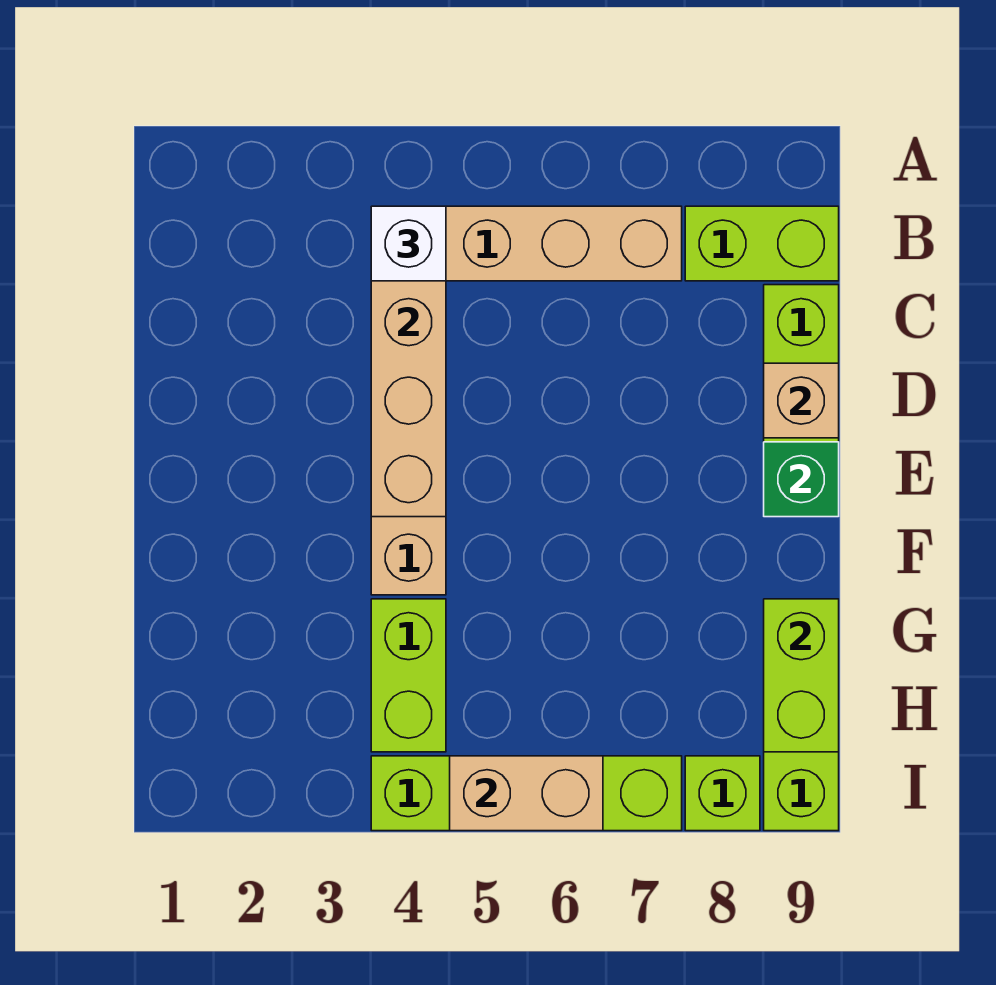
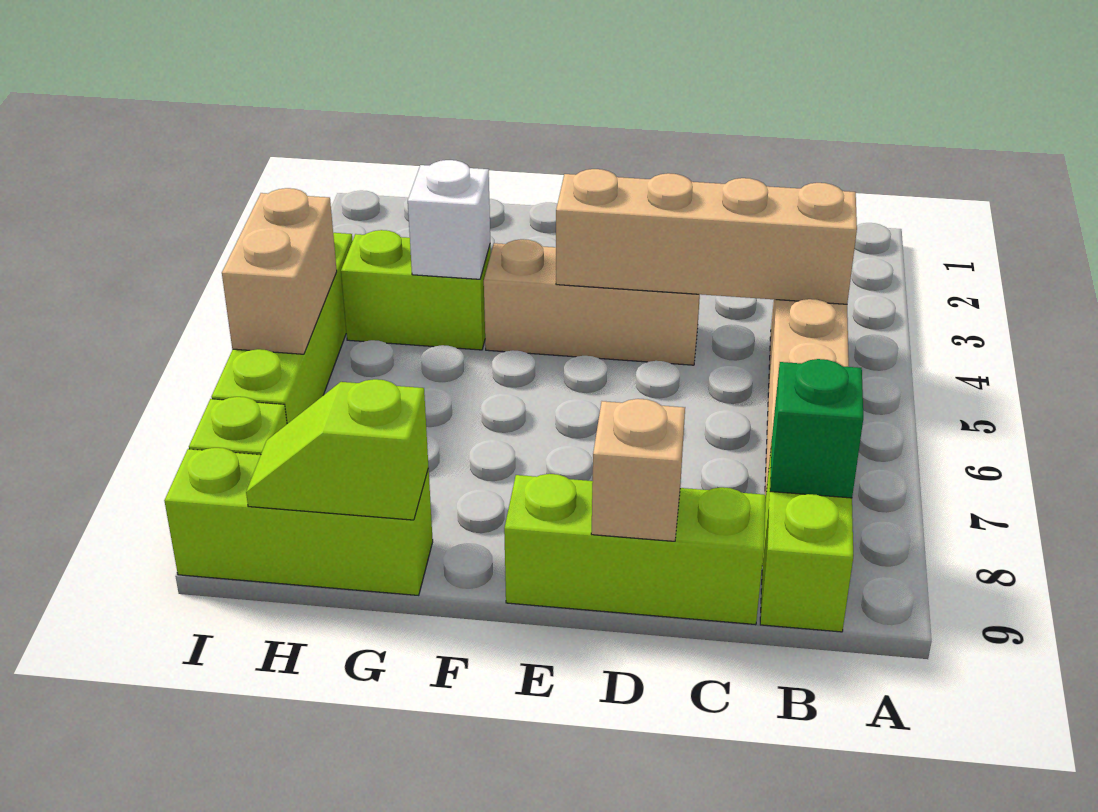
white 1x1 brick [371,206,446,281] -> white 1x1 brick moved to [408,160,490,279]
green 1x1 brick [764,442,839,517] -> green 1x1 brick moved to [770,359,863,498]
lime 1x2 brick [764,599,839,752] -> lime 1x2 slope [246,379,428,520]

